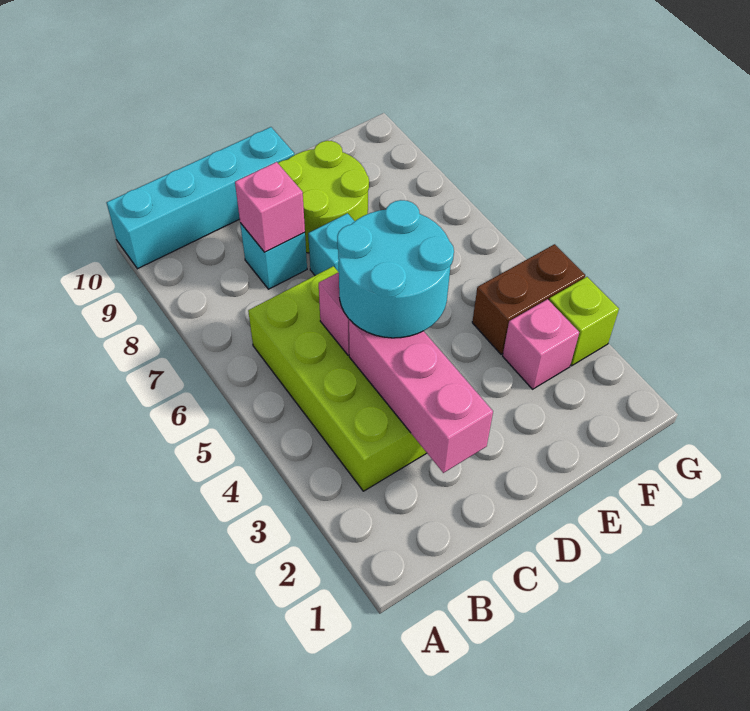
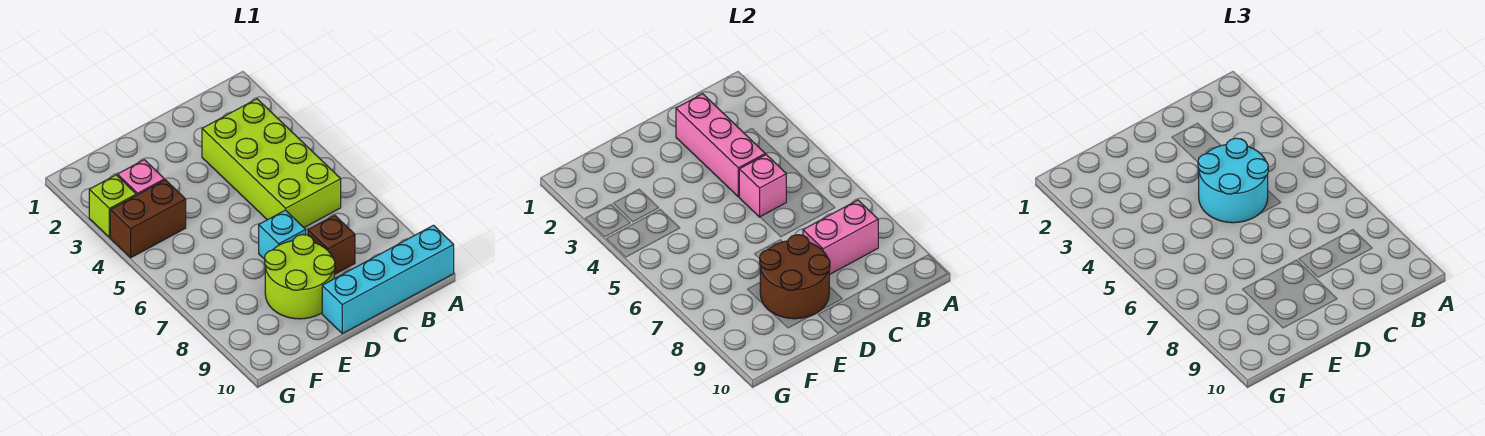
cyan 1x1 brick [240,223,307,289] -> brown 1x1 brick [308,215,355,275]
pink 1x1 brick [235,162,305,252] -> pink 1x2 brick [803,200,878,275]
none -> brown 2x2 round brick [760,235,830,319]

